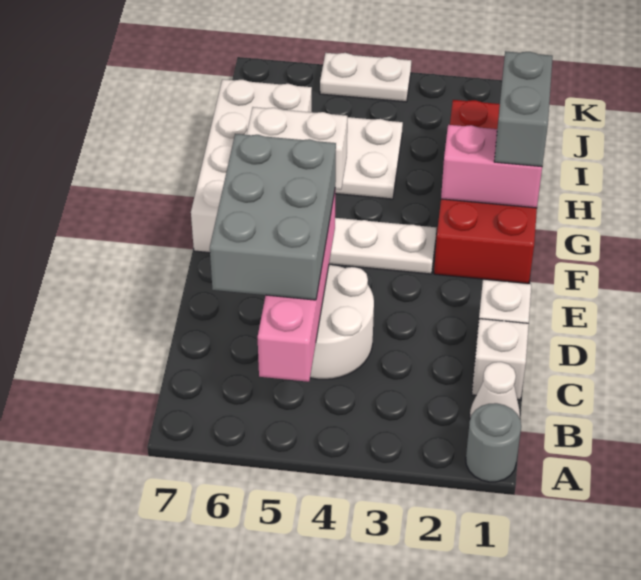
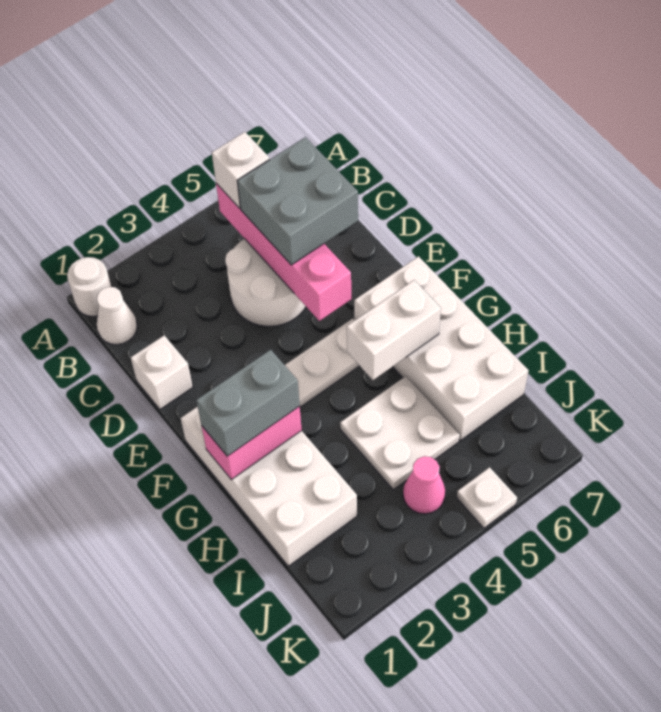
grey 1x1 round brick [466,403,521,482] -> white 1x1 round brick [67,257,111,317]
white 1x1 brick [472,319,529,400] -> white 1x1 brick moved to [212,132,270,208]
grey 2x3 brick [210,134,336,300] -> grey 2x2 brick [237,137,358,265]
red 2x4 brick [434,100,537,283] -> white 2x4 brick [181,407,357,566]
grey 1x2 brick [494,51,553,167] -> grey 1x2 brick turned to [196,350,300,456]
none -> pink 1x1 cone [403,456,445,514]
white 1x2 plate [320,53,411,102] -> white 1x1 plate [457,467,517,528]

